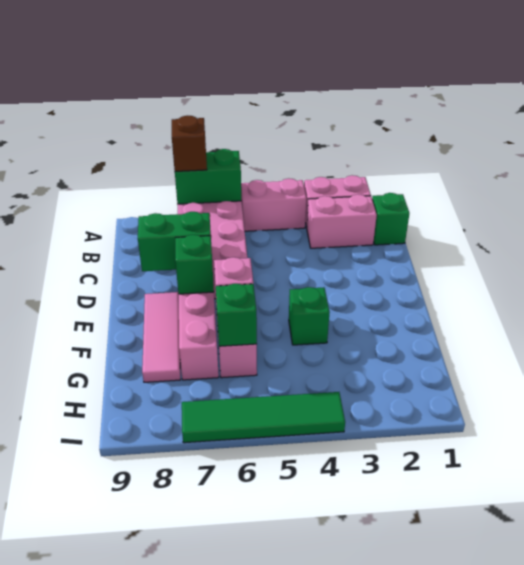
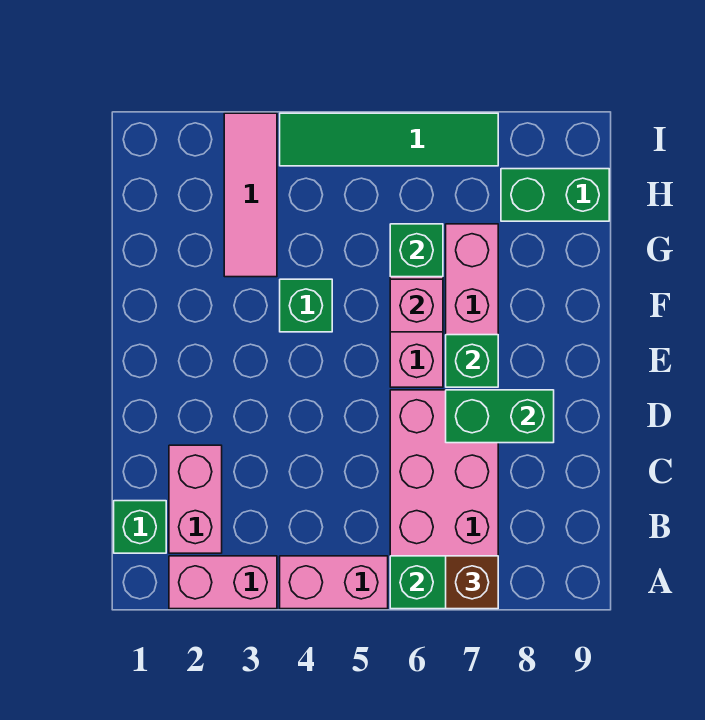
pink 1x2 brick [307,194,377,248] -> pink 1x2 brick turned to [169,445,222,553]
pink 1x3 tile [142,292,180,382] -> pink 1x3 tile moved to [224,113,277,277]
none -> green 1x2 brick [501,169,609,221]

